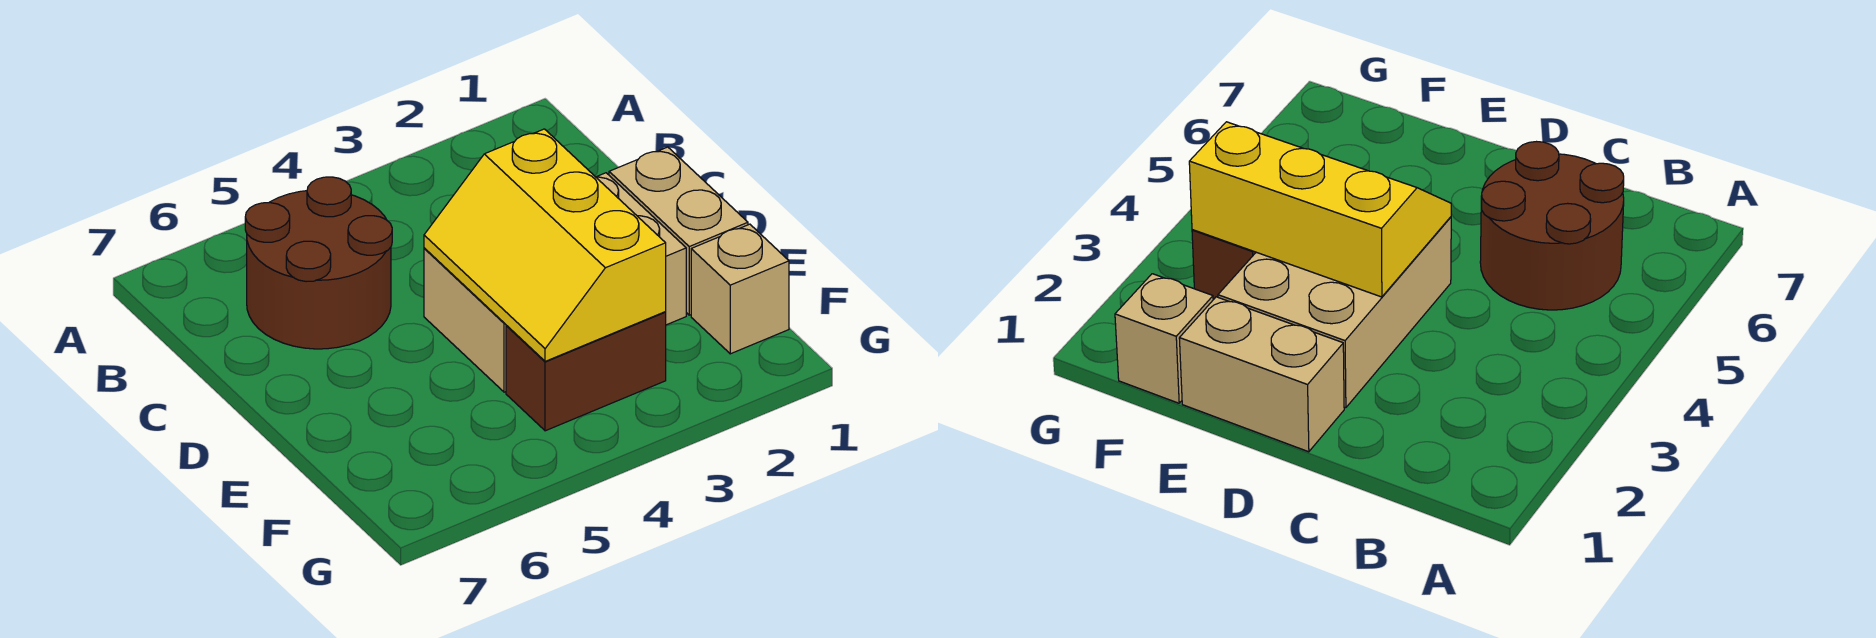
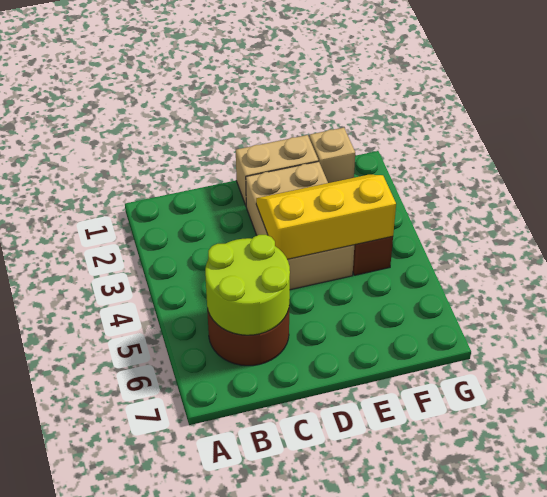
none -> lime 2x2 round brick [205,235,290,335]
yellow 2x3 slope [424,129,666,361] -> yellow 2x3 slope turned to [256,175,396,260]

